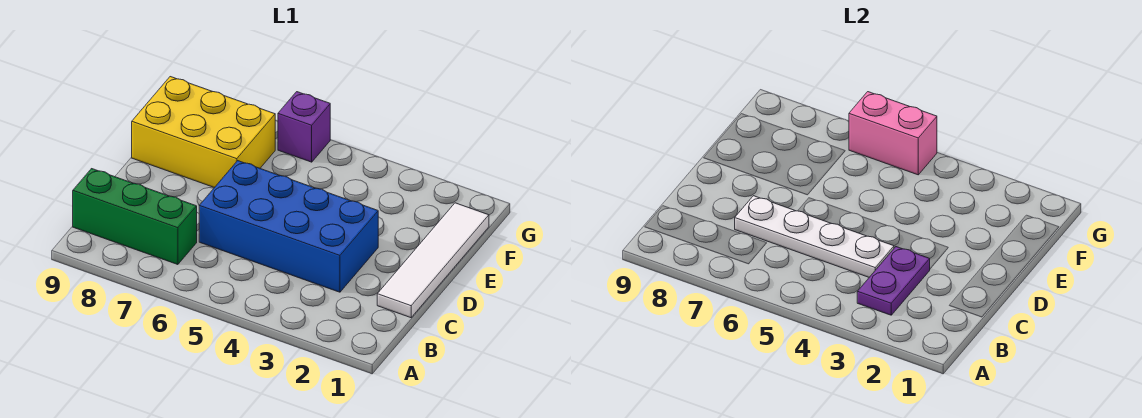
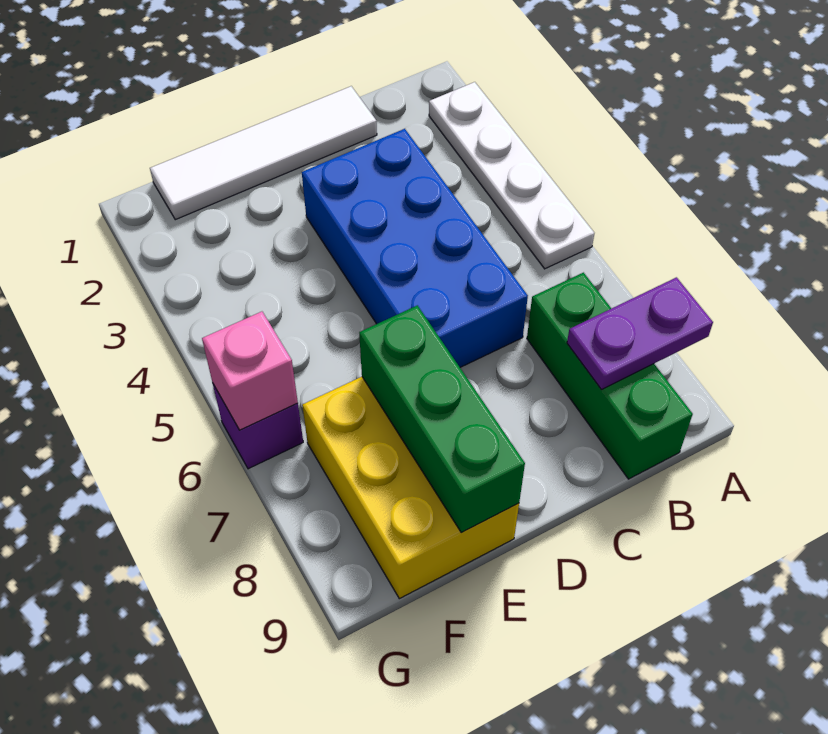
purple 1x2 plate [857,247,930,315] -> purple 1x2 plate moved to [567,277,713,389]
white 1x4 plate [735,196,894,277] -> white 1x4 plate moved to [429,82,594,269]
none -> green 1x3 brick [359,305,525,533]
pink 1x2 brick [849,92,937,175] -> pink 1x1 brick [202,312,298,430]

